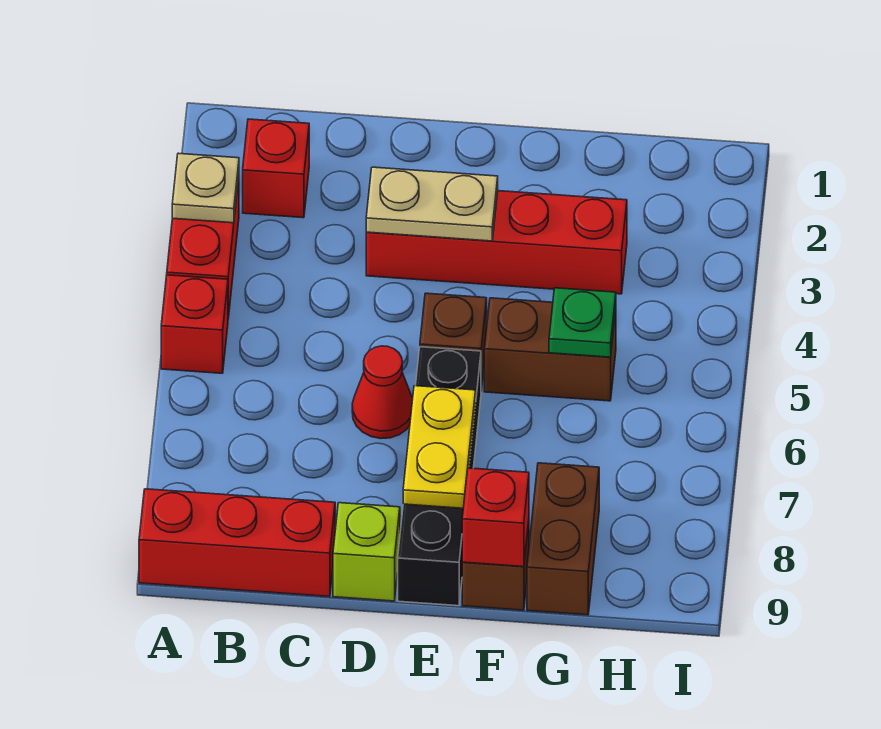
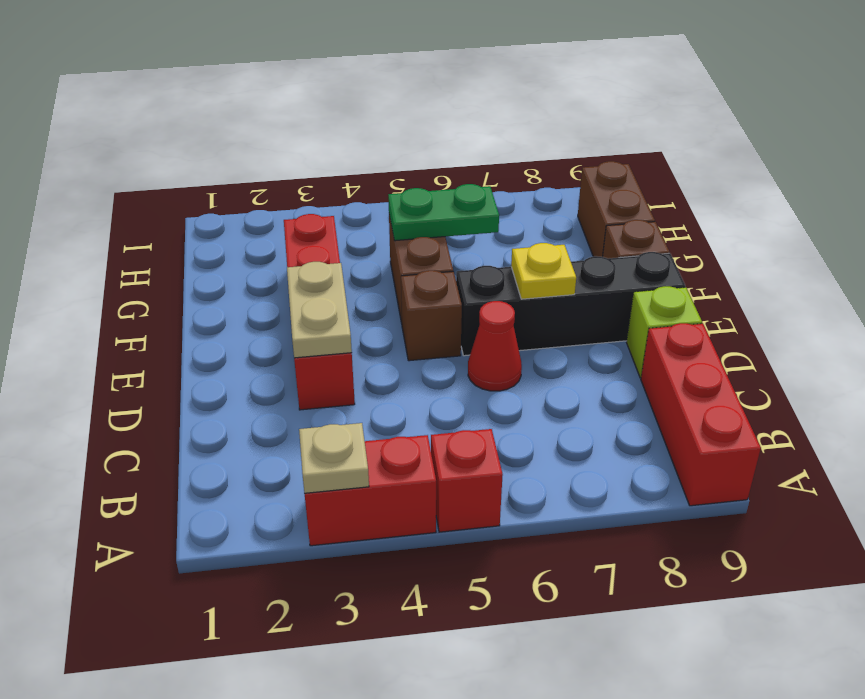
red 1x1 brick [243,119,309,218] -> none
yellow 1x2 plate [403,386,476,508] -> yellow 1x1 plate [511,243,576,299]
red 1x1 brick [462,468,529,567] -> none
green 1x1 plate [549,288,616,357] -> green 1x2 plate [388,184,499,241]
brown 1x2 brick [527,463,599,615] -> brown 1x2 brick turned to [578,161,655,257]

